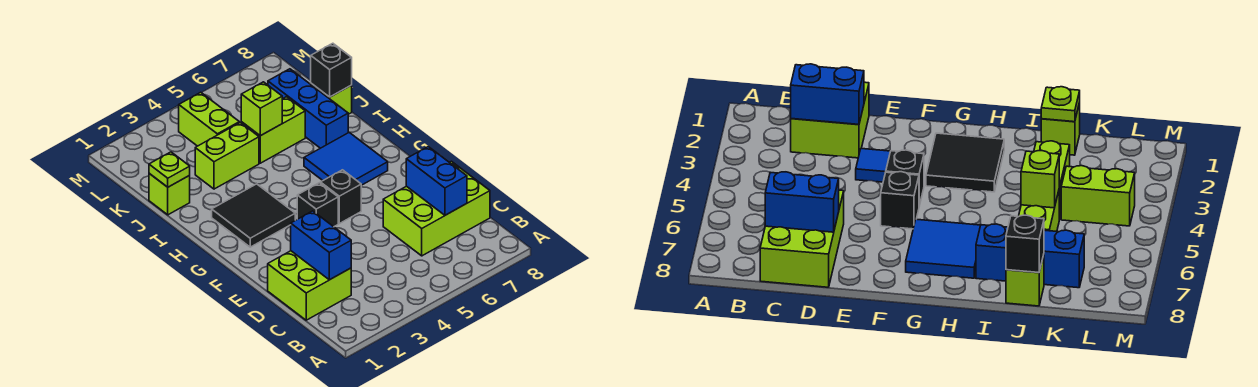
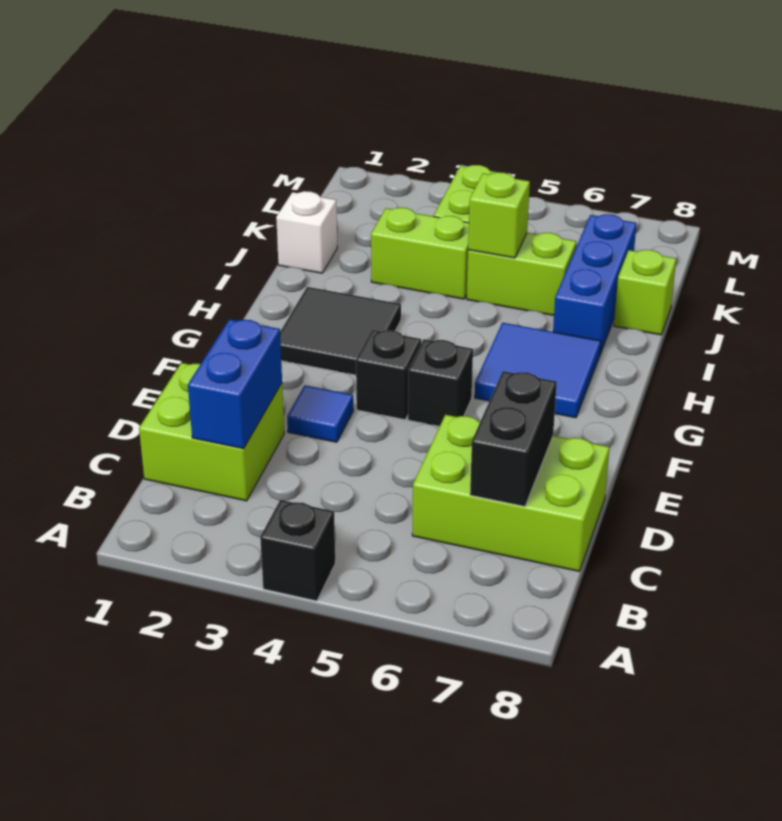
blue 1x2 brick [406,147,467,215] -> black 1x2 brick [470,371,557,506]
lime 1x1 brick [149,174,190,215] -> white 1x1 brick [276,191,337,273]
lime 1x1 plate [149,152,190,187] -> none
black 1x1 brick [311,43,352,97] -> black 1x1 brick moved to [260,500,335,601]

